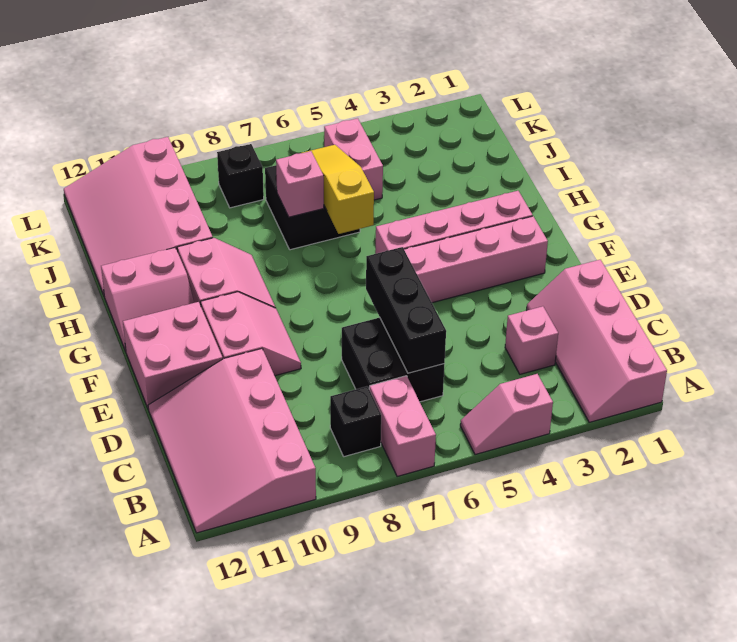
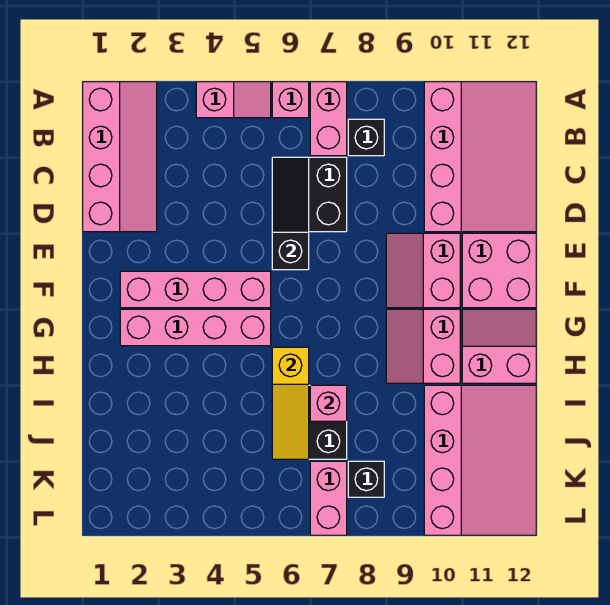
pink 1x1 brick [505,306,558,374] -> pink 1x1 brick moved to [272,82,309,118]
black 1x3 brick [366,247,446,373] -> black 1x3 slope [272,157,309,270]
pink 1x2 brick [324,118,383,200] -> pink 1x2 brick moved to [310,461,347,535]

